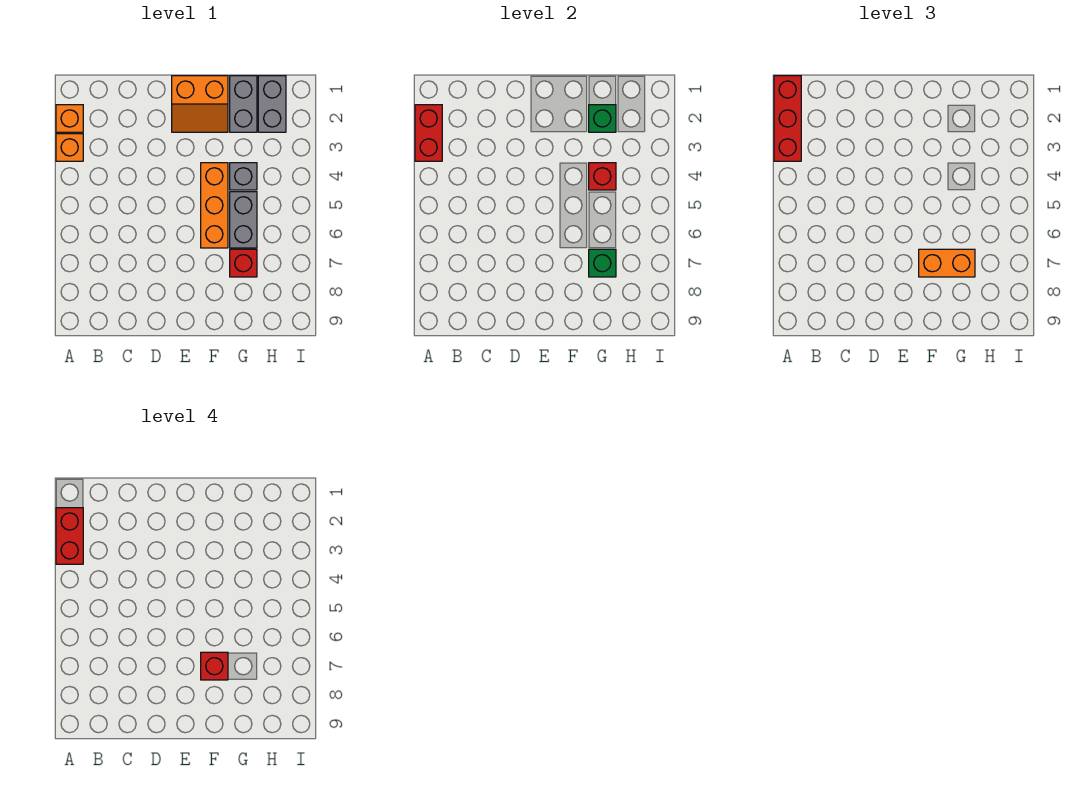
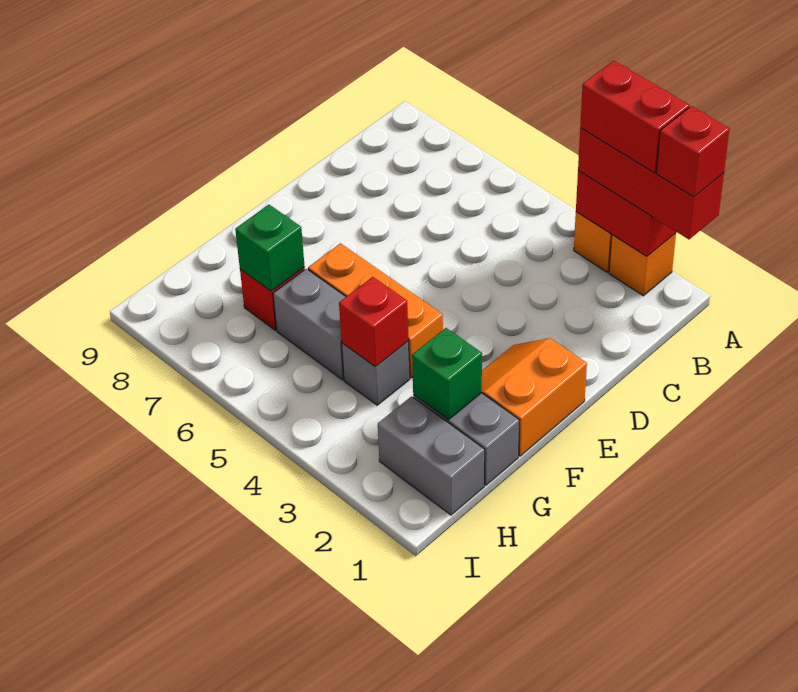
orange 1x2 brick [919,249,975,277] -> none
red 1x1 brick [201,652,228,680] -> red 1x1 brick moved to [656,106,729,197]

